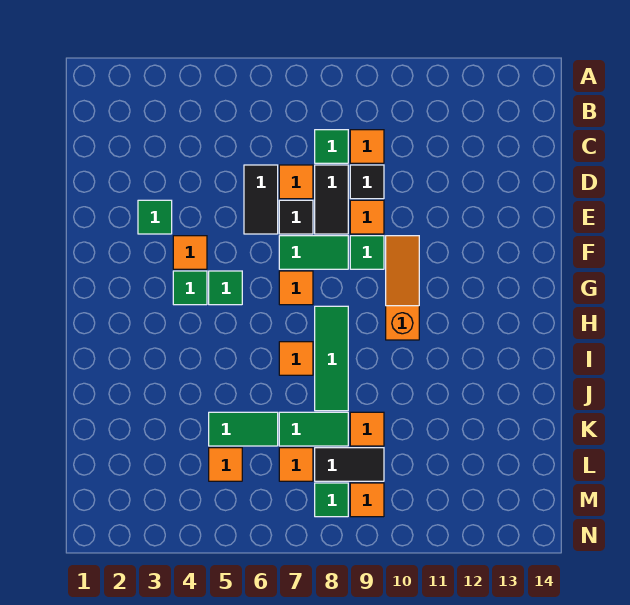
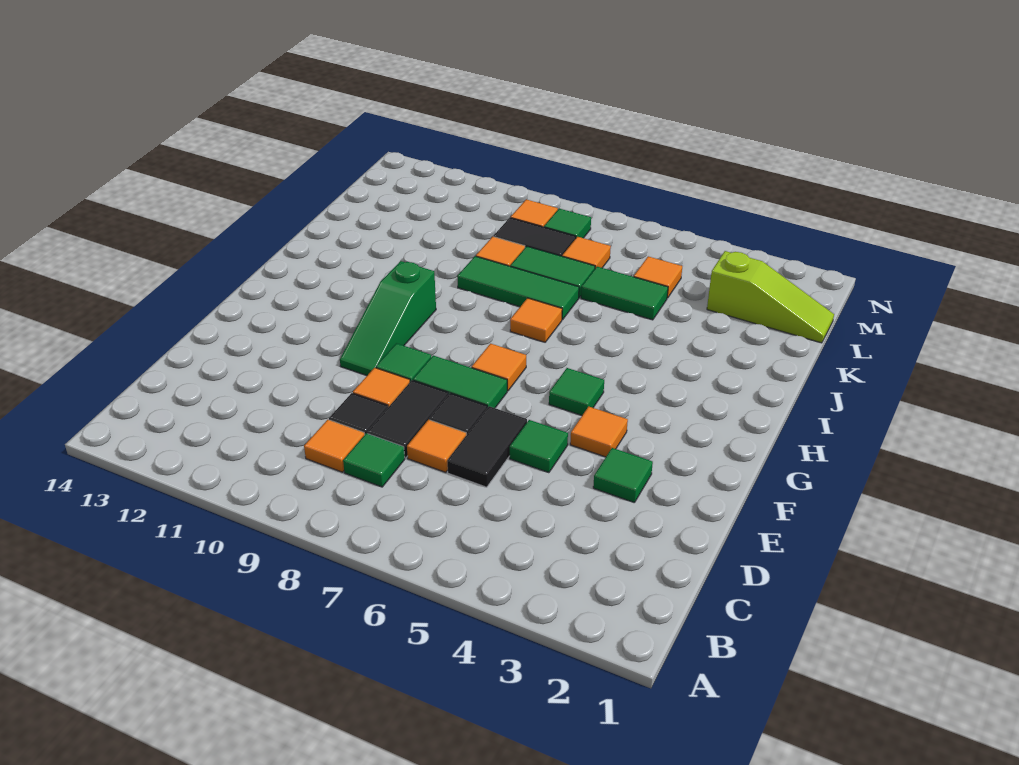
orange 1x3 slope [386,236,419,340] -> green 1x3 slope [340,261,436,375]
green 1x1 tile [173,271,207,305] -> green 1x1 tile moved to [510,420,568,473]
green 1x3 tile [315,306,348,411] -> green 1x3 tile turned to [457,256,579,320]
none -> lime 1x3 slope [707,251,834,343]

